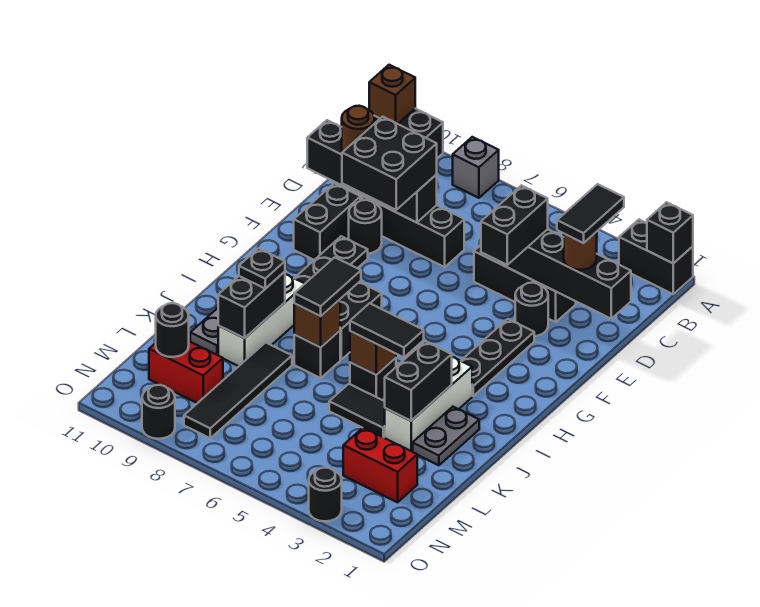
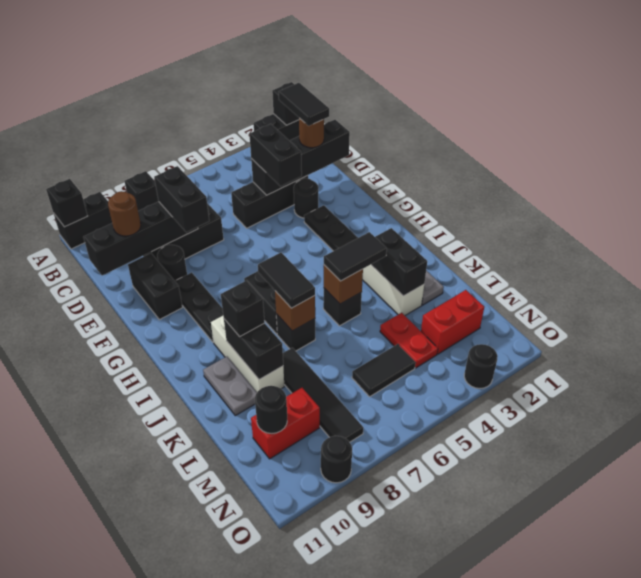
grey 1x1 brick [453,137,499,198] -> black 1x1 brick [124,171,159,211]
brown 1x1 brick [369,65,415,124] -> black 1x1 brick [46,179,87,227]
black 2x2 brick [342,117,437,210] -> black 1x2 brick [154,166,209,232]
black 1x1 plate [239,248,285,289] -> black 1x1 brick [221,281,265,337]
black 1x2 tile [329,384,385,438] -> black 1x2 tile moved to [352,344,416,397]
none -> red 1x2 plate [380,313,438,368]

